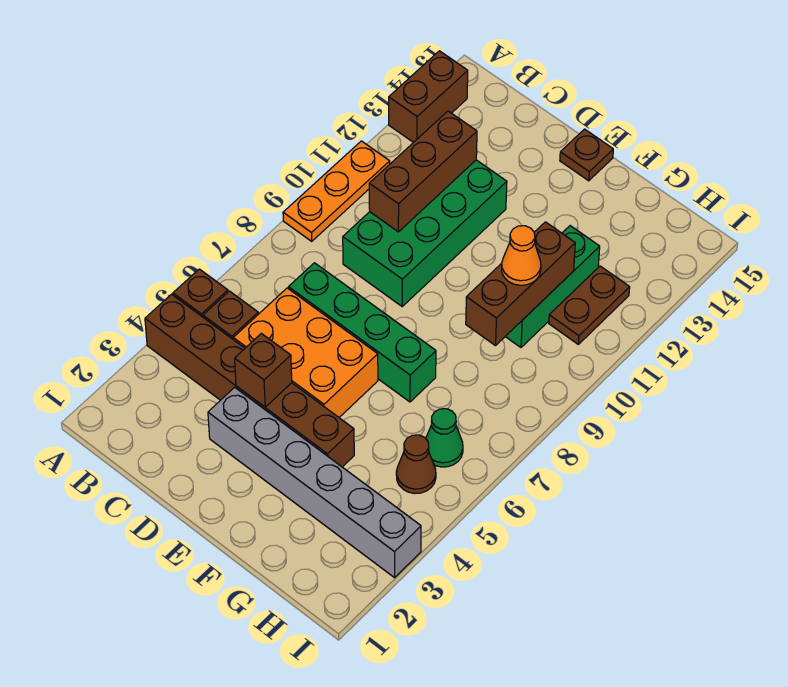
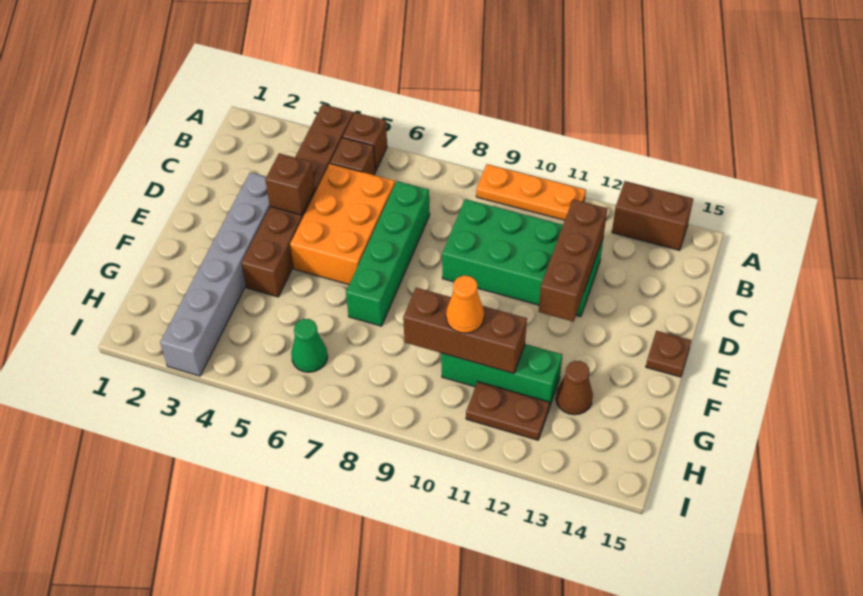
brown 1x3 brick [369,111,477,232] -> brown 1x3 brick turned to [539,199,607,322]
brown 1x1 cone [396,435,436,494] -> brown 1x1 cone moved to [556,361,593,415]

